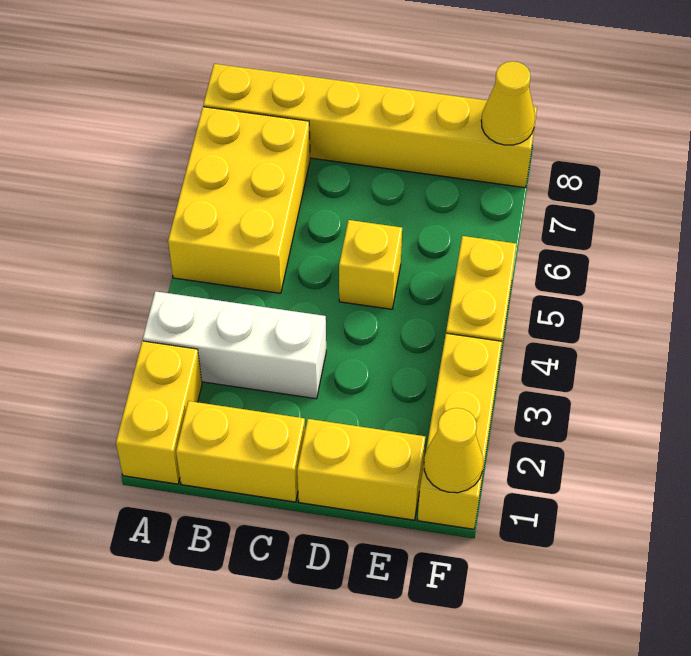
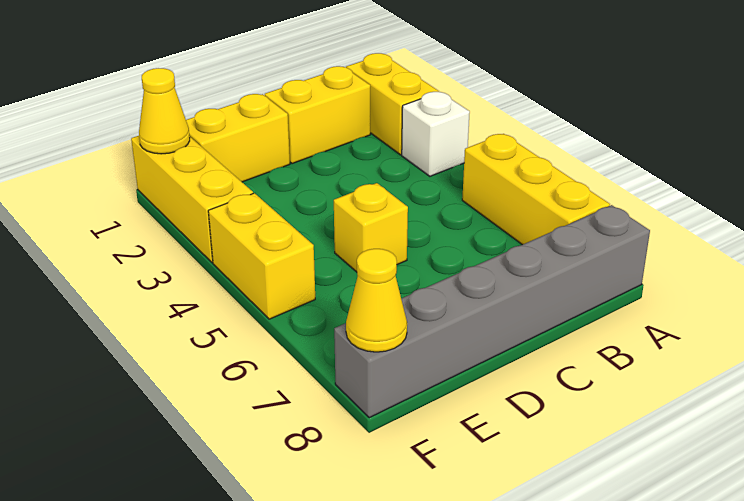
white 1x3 brick [143,291,326,399] -> white 1x1 brick [402,92,470,176]
yellow 2x3 brick [168,107,310,293] -> yellow 1x3 brick [462,134,610,245]
yellow 1x6 brick [203,64,537,188] -> grey 1x6 brick [334,205,650,418]

